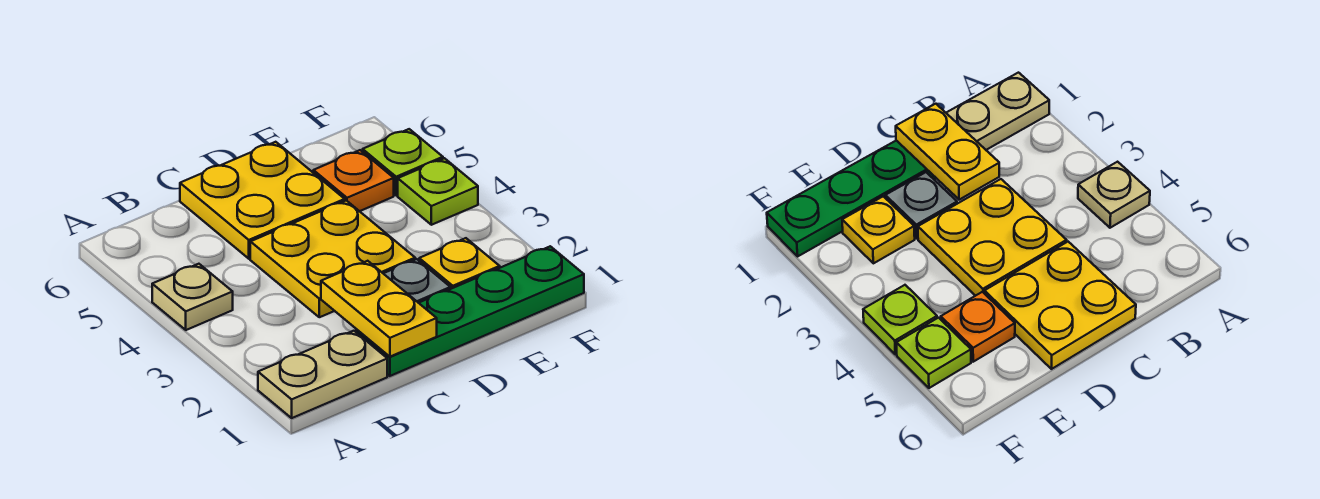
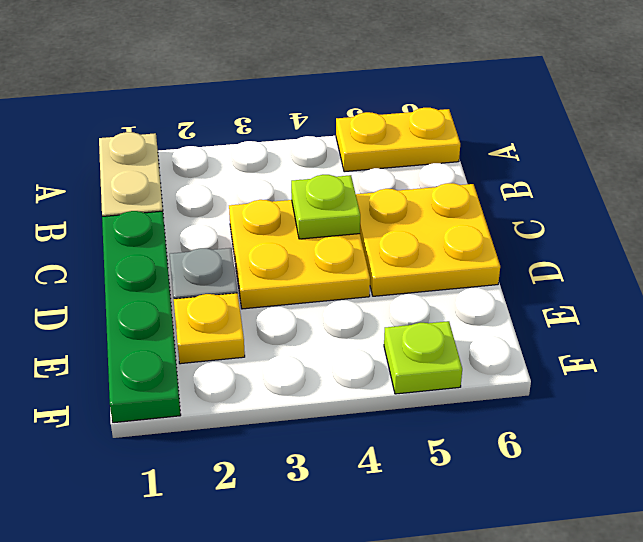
tan 1x1 plate [152,264,233,330] -> none
yellow 1x2 plate [321,261,437,357] -> yellow 1x2 plate moved to [336,108,460,172]
orange 1x1 plate [313,150,394,211] -> none
lime 1x1 plate [398,158,478,225] -> lime 1x1 plate moved to [291,175,360,239]

